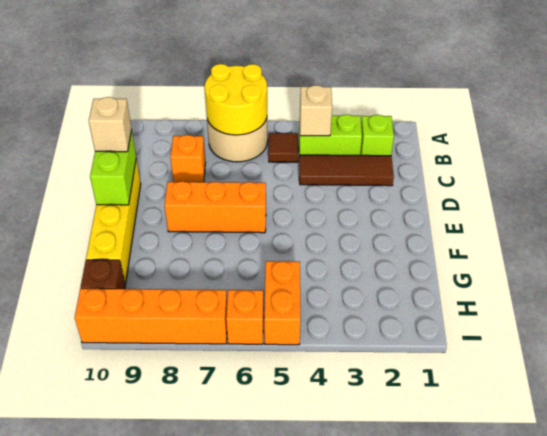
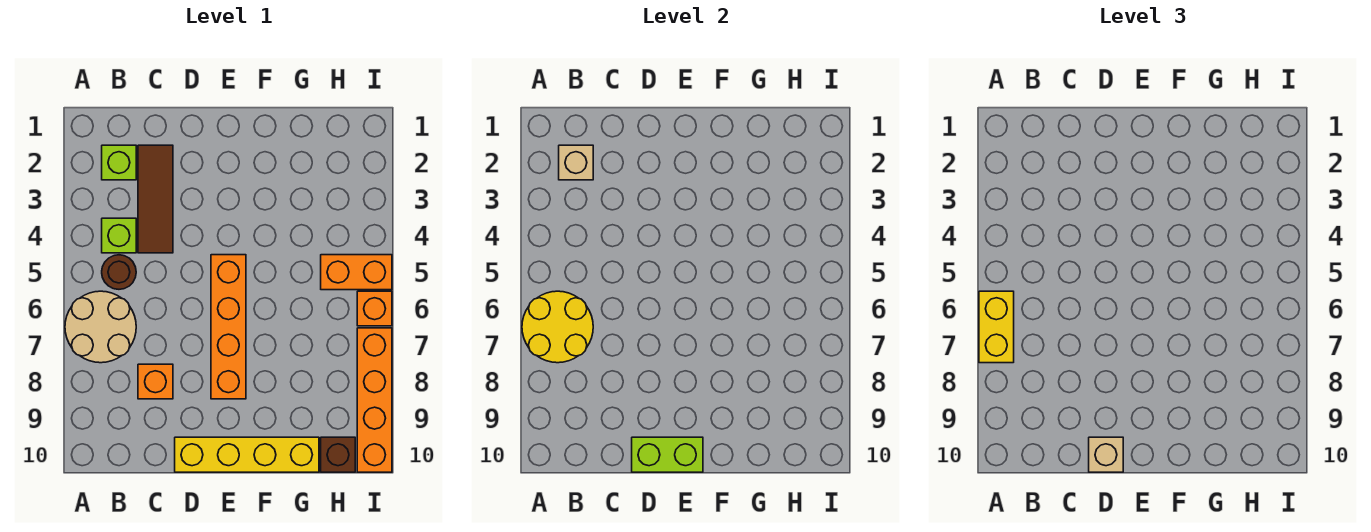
none -> yellow 1x2 brick [979,291,1014,363]
lime 1x2 brick [299,115,362,157] -> lime 1x1 brick [102,218,136,253]
tan 1x1 brick [300,85,332,136] -> tan 1x1 brick moved to [559,145,593,180]
brown 1x1 tile [268,133,298,162] -> brown 1x1 round brick [102,255,136,289]
orange 1x3 brick [165,181,266,233] -> orange 1x4 brick [211,255,246,399]

